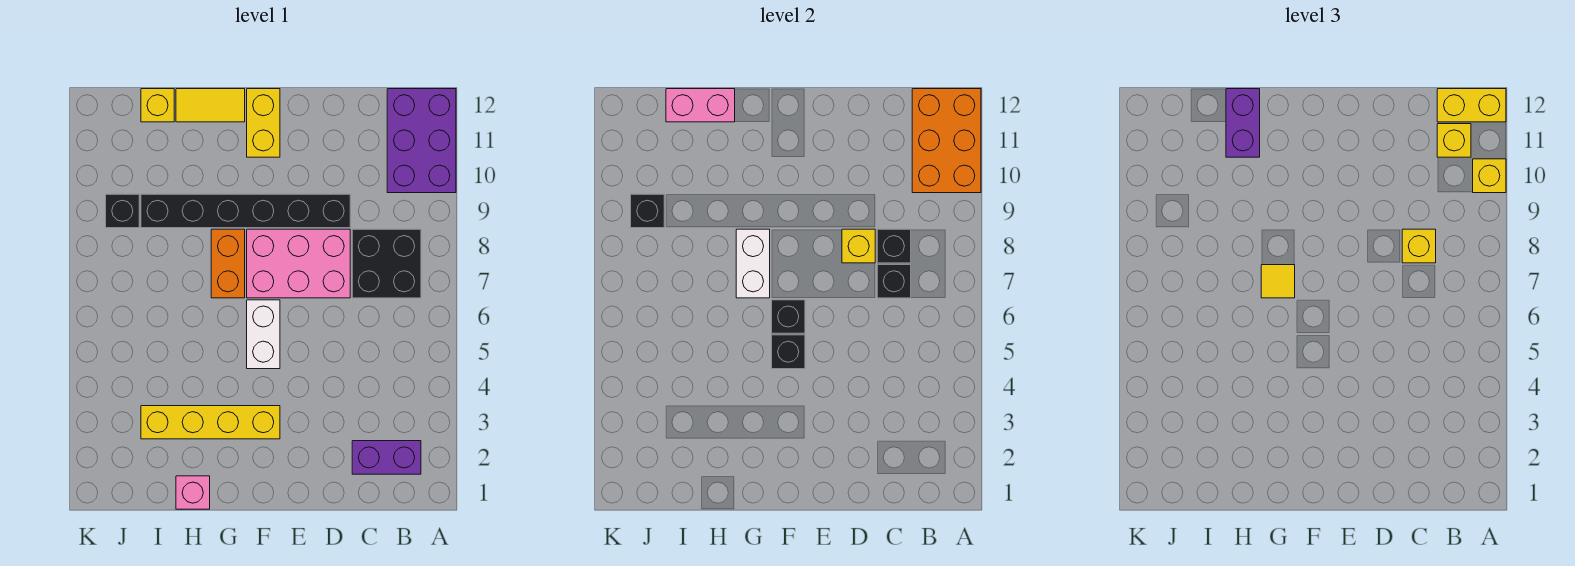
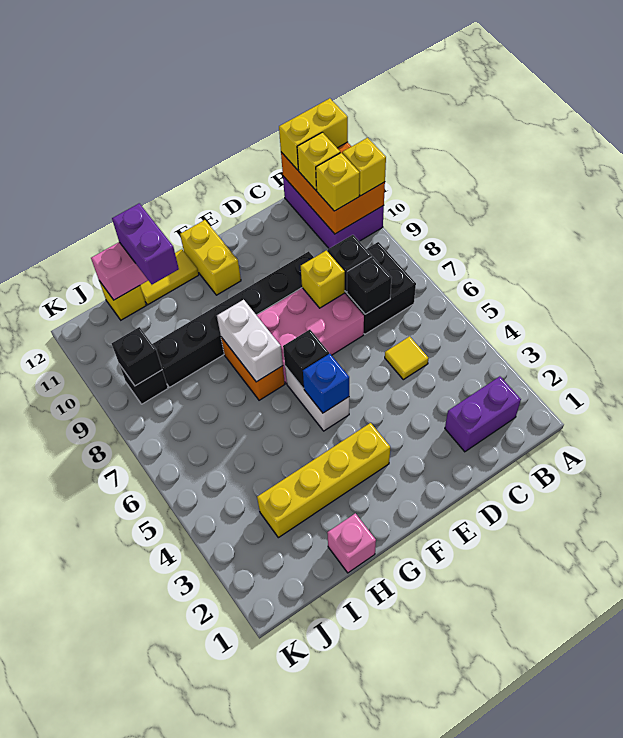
yellow 1x1 brick [1402,229,1436,263] -> yellow 1x1 brick moved to [316,153,360,211]
black 1x1 brick [772,335,805,369] -> blue 1x1 brick [303,354,349,413]
yellow 1x1 tile [1261,265,1295,298] -> yellow 1x1 tile moved to [385,336,429,380]

